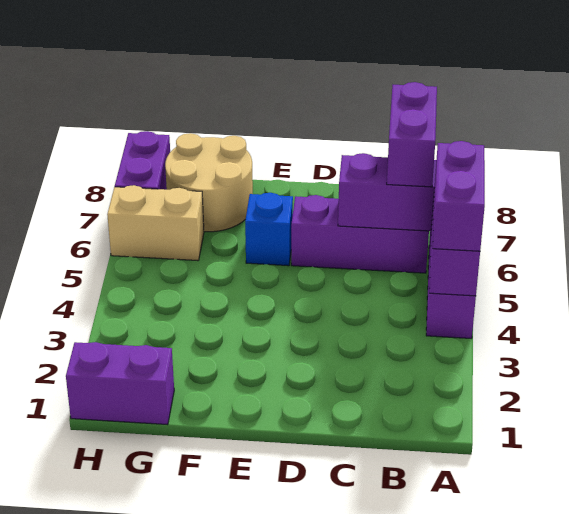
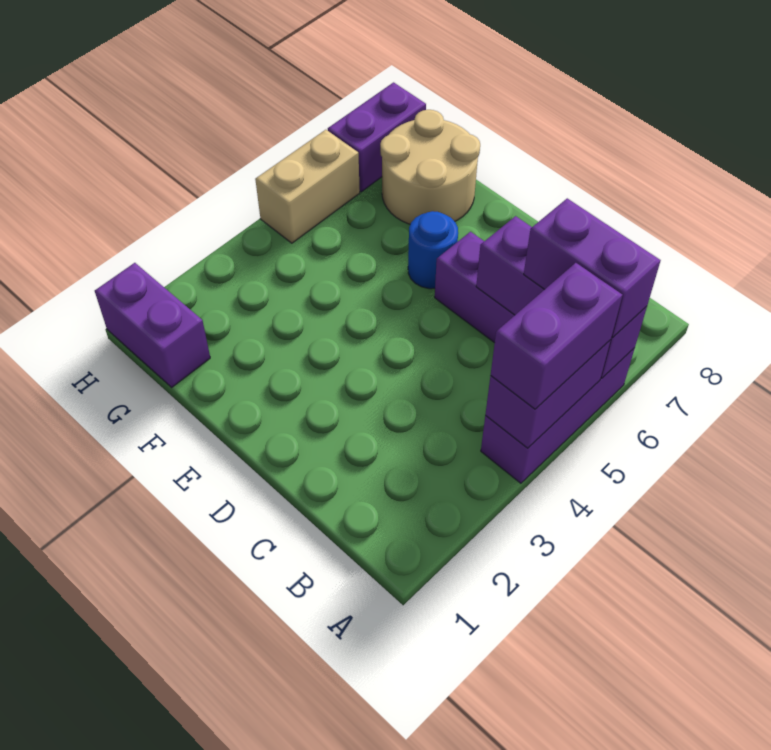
purple 1x2 brick [387,82,437,187] -> purple 1x2 brick turned to [524,198,661,337]
blue 1x1 brick [245,193,293,266] -> blue 1x1 round brick [408,211,458,289]
tan 1x2 brick [107,185,204,261] -> tan 1x2 brick turned to [255,130,360,243]

